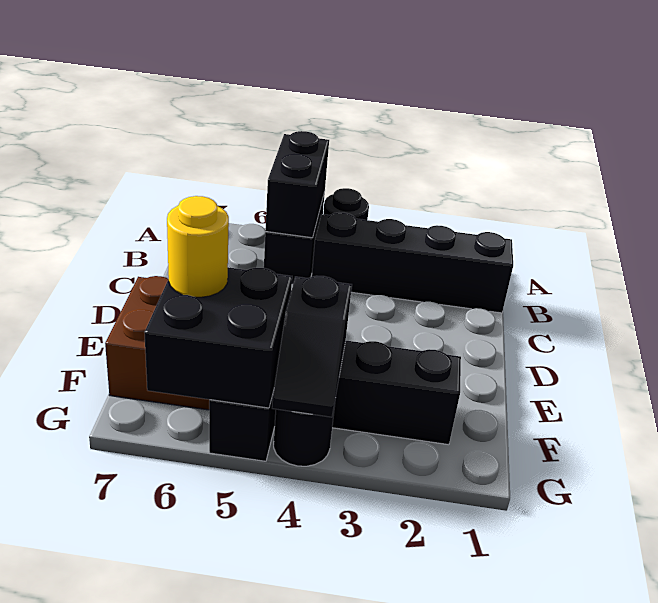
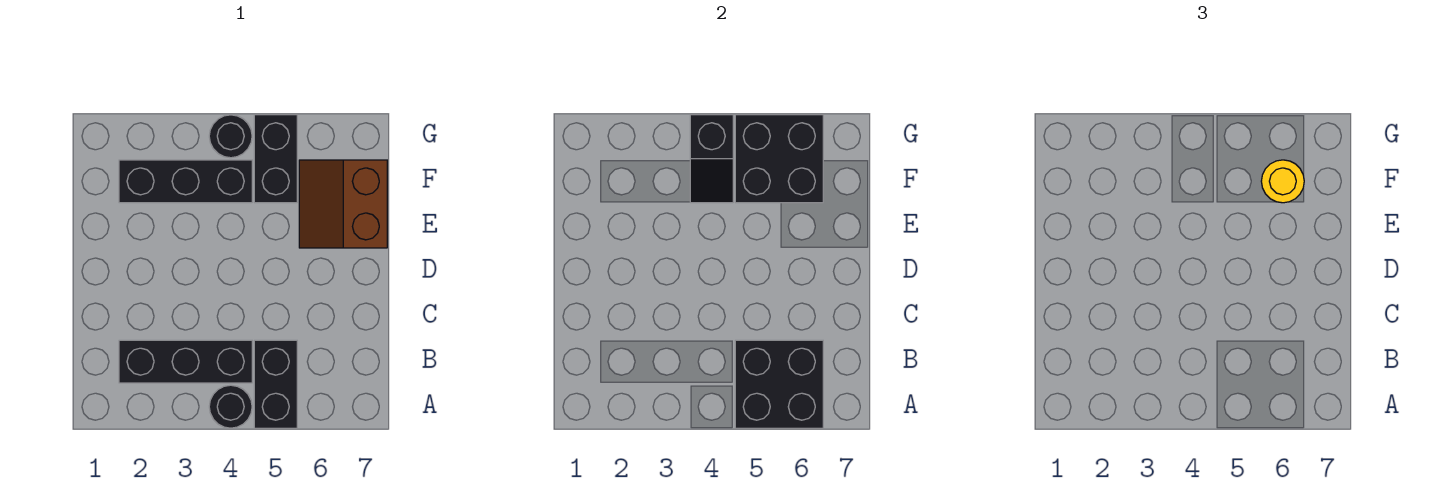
black 1x2 brick [265,131,329,238] -> black 2x2 brick [735,340,823,428]
black 1x4 brick [312,213,513,313] -> black 1x3 brick [119,340,252,383]
black 1x2 slope [272,276,352,417] -> black 1x2 slope turned to [690,115,733,203]

